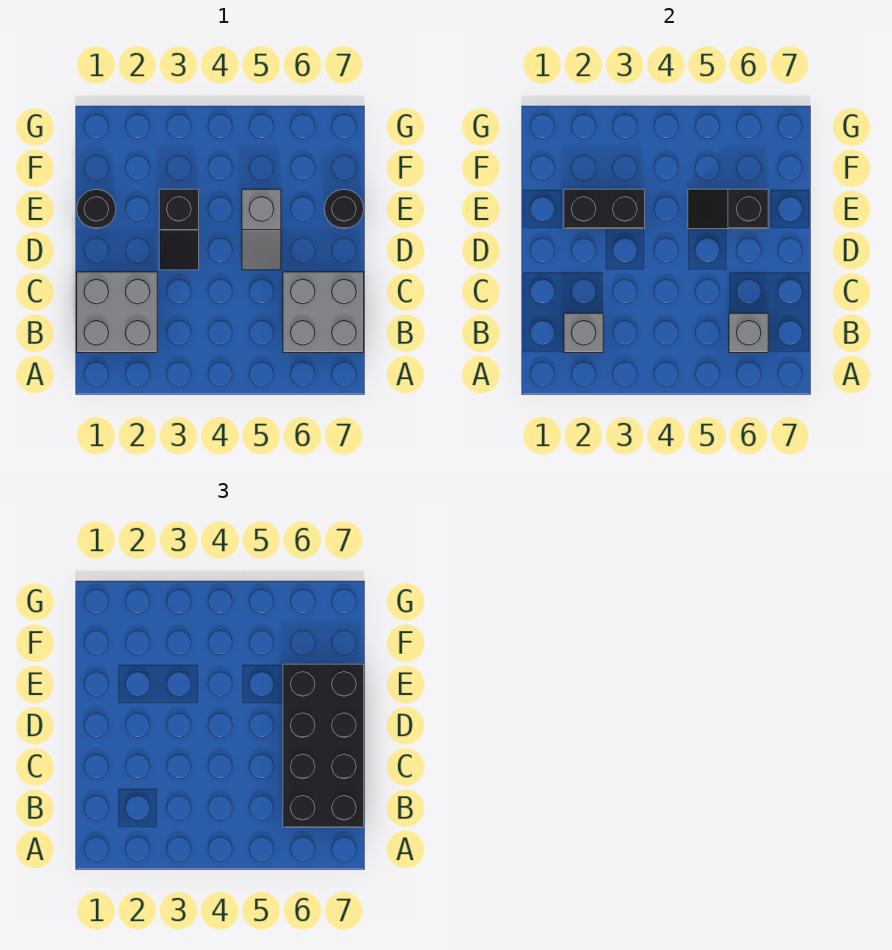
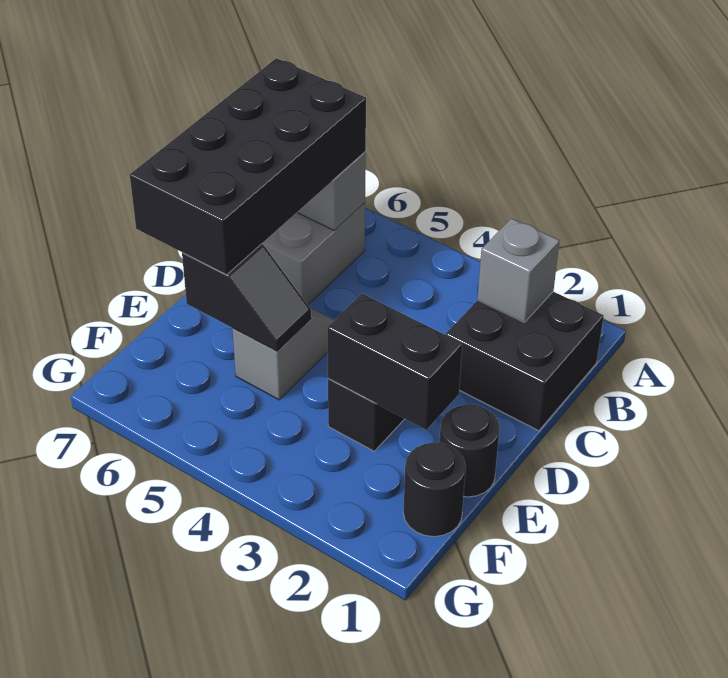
grey 2x2 brick [77,272,157,353] -> black 2x2 brick [446,292,604,431]
black 1x1 round brick [324,189,364,229] -> black 1x1 round brick moved to [403,442,466,537]

